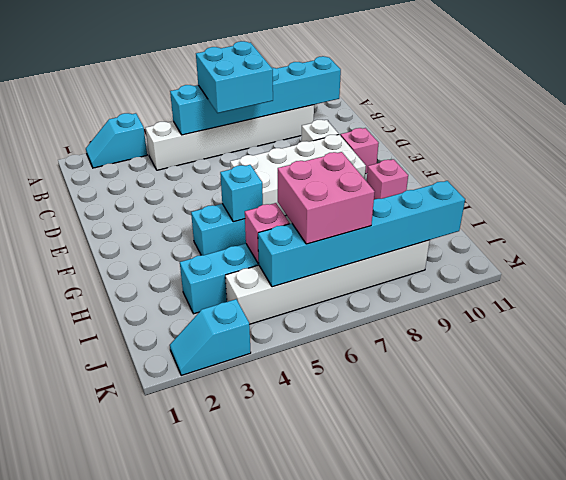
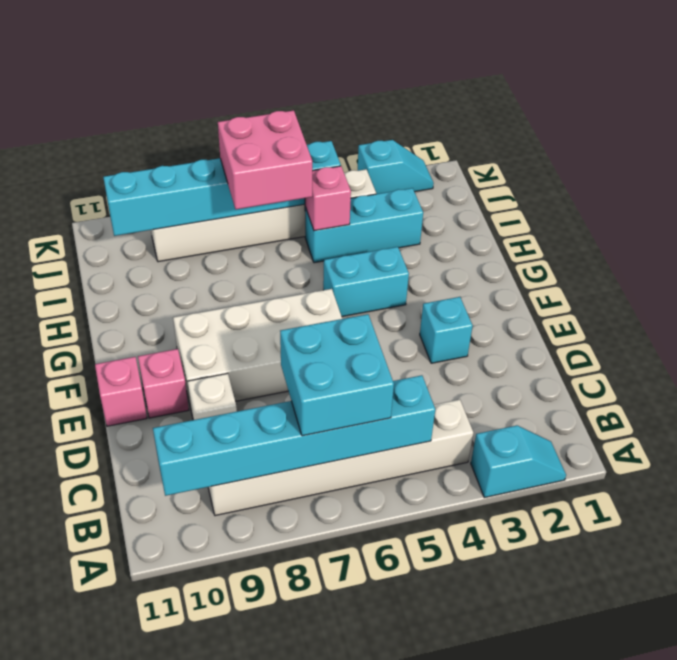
cyan 1x1 brick [220,165,263,222] -> cyan 1x1 brick moved to [420,297,473,363]
pink 1x1 brick [367,159,408,200] -> pink 1x1 brick moved to [95,357,147,426]

